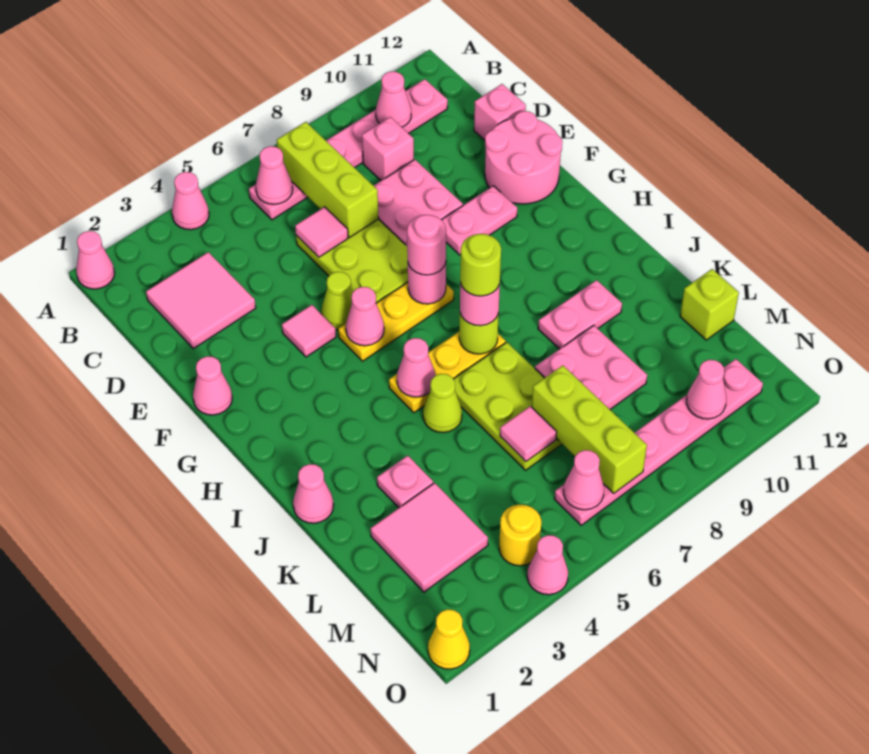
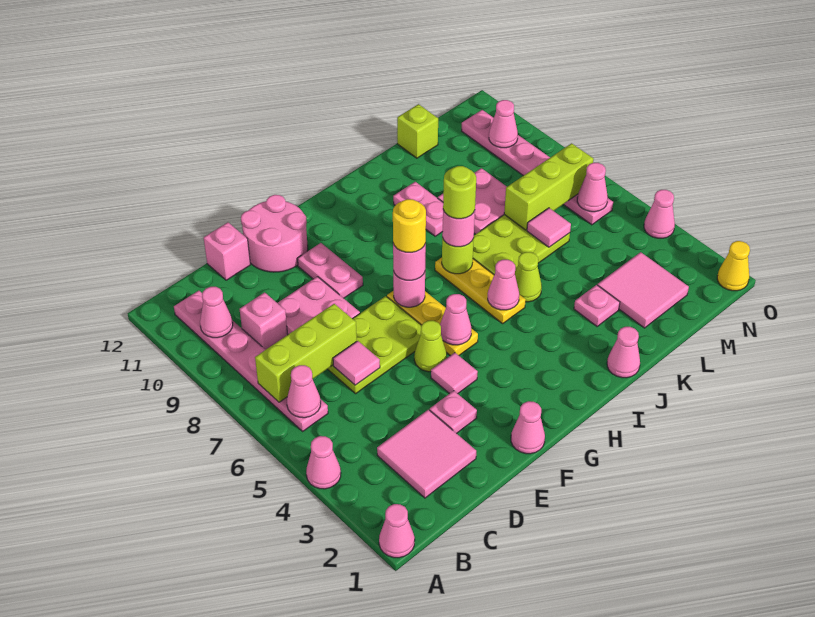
none -> pink 1x1 plate [430,391,477,434]
yellow 1x1 round brick [499,505,541,566] -> yellow 1x1 round brick moved to [393,199,426,253]

